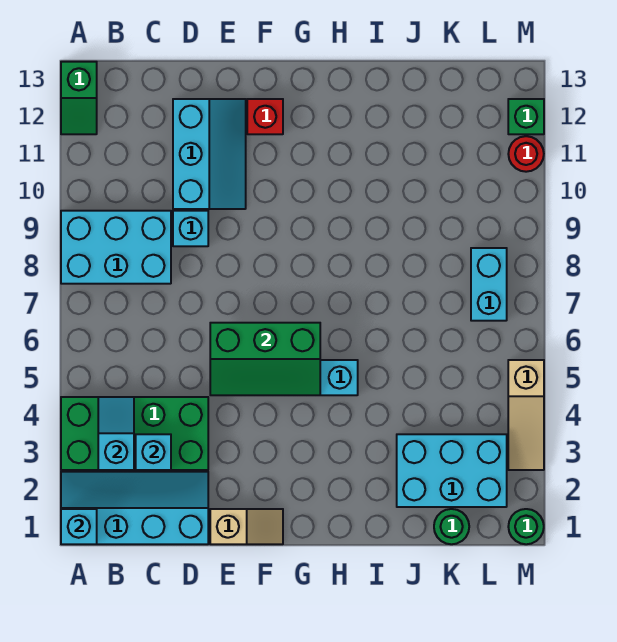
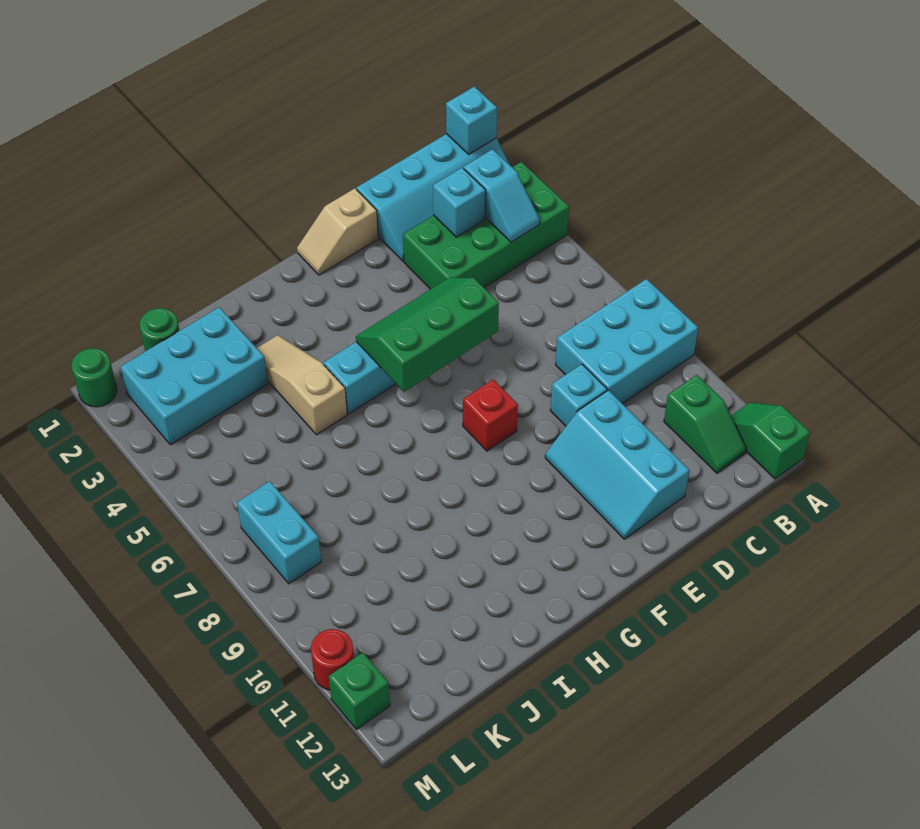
none -> green 1x2 slope [664,375,746,473]
red 1x1 brick [247,99,283,134] -> red 1x1 brick moved to [463,379,518,451]
tan 1x3 slope [508,360,544,470] -> tan 1x3 slope moved to [257,335,347,435]

